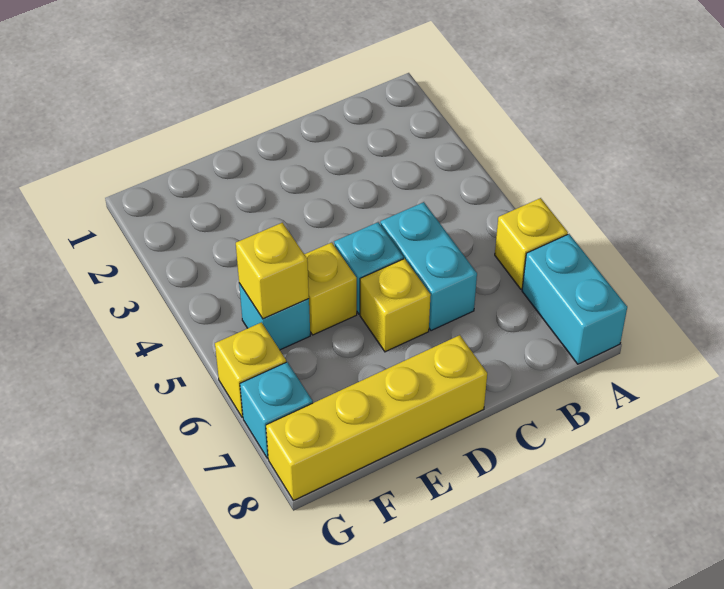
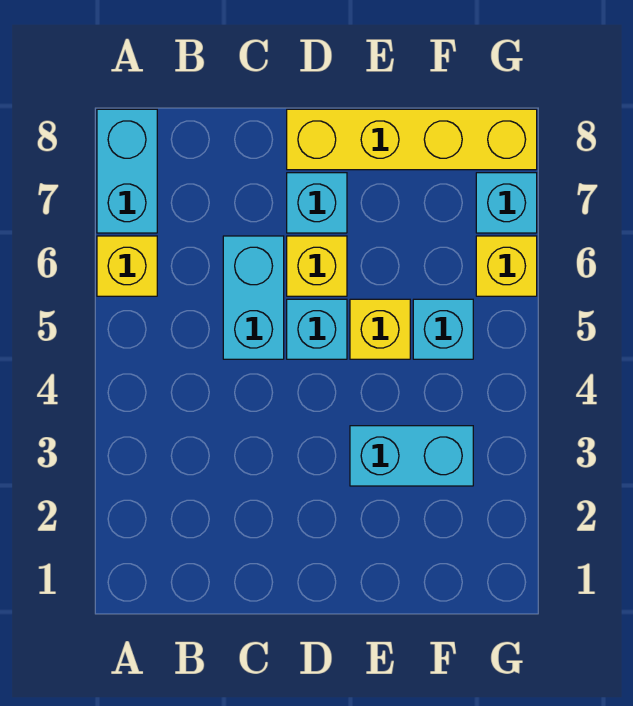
none -> cyan 1x1 brick [287,173,347,233]
none -> cyan 1x2 brick [350,426,473,486]
yellow 1x1 brick [236,223,309,319] -> none

